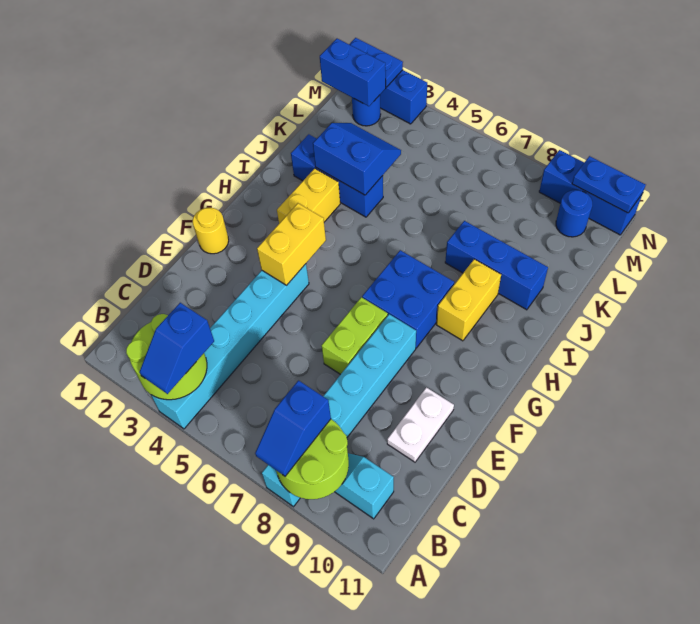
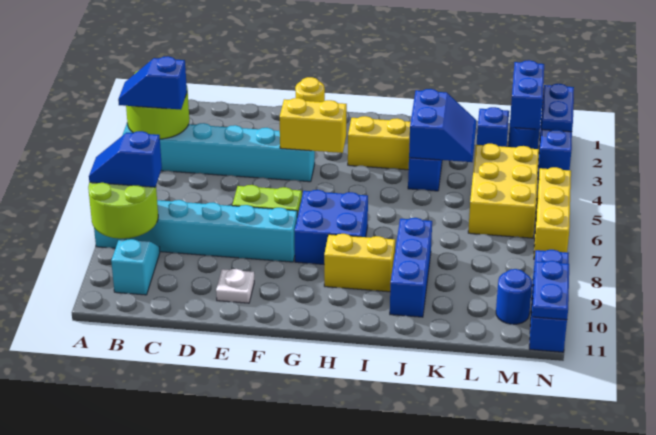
white 1x2 plate [387,387,454,462] -> white 1x1 plate [216,269,254,303]
none -> blue 1x1 brick [477,107,509,147]
none -> yellow 2x3 brick [468,144,539,238]
none -> yellow 1x3 brick [534,167,571,259]

